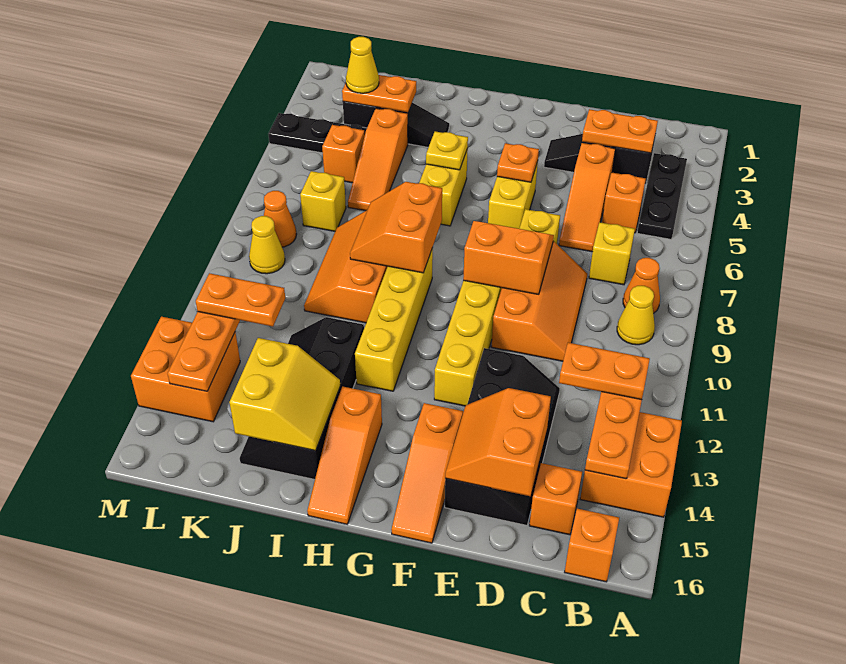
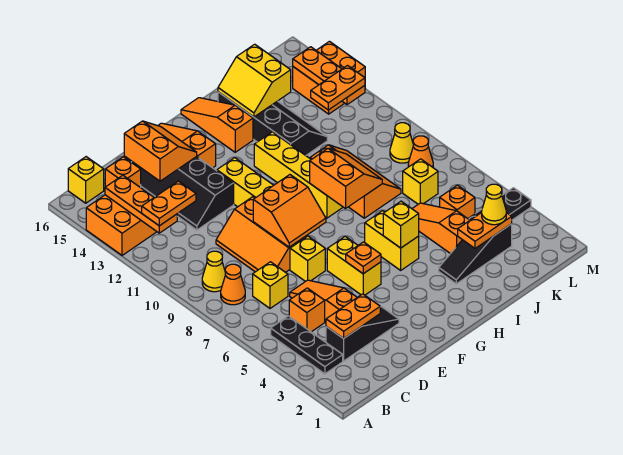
orange 1x1 brick [565,509,619,582] -> yellow 1x1 brick [68,157,104,203]
yellow 1x1 plate [426,131,468,170] -> yellow 1x1 brick [383,201,419,248]

